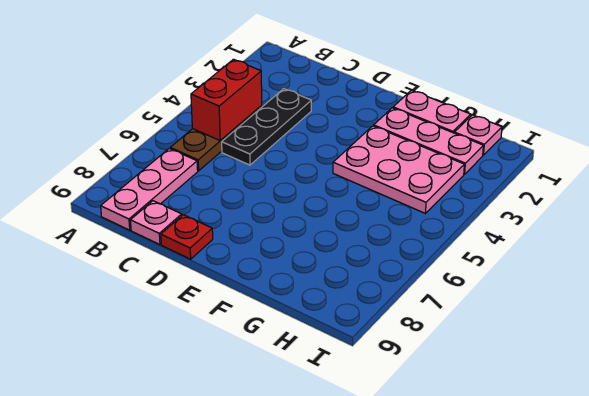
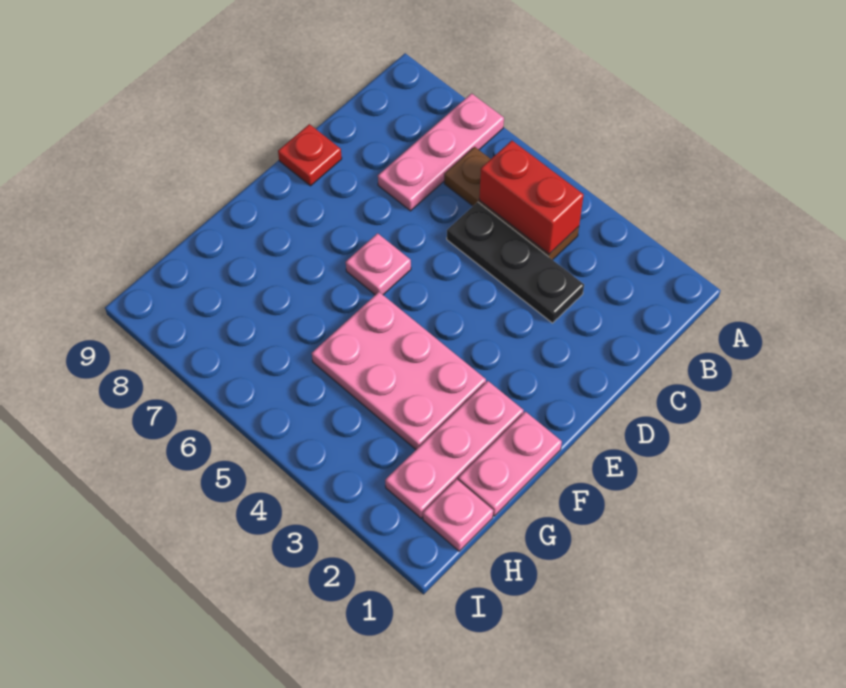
pink 1x3 plate [101,148,198,230] -> pink 1x3 plate turned to [378,93,504,211]
pink 1x1 plate [130,201,182,245] -> pink 1x1 plate moved to [346,233,411,295]
pink 2x3 plate [333,126,464,214] -> pink 2x3 plate turned to [312,292,486,449]

